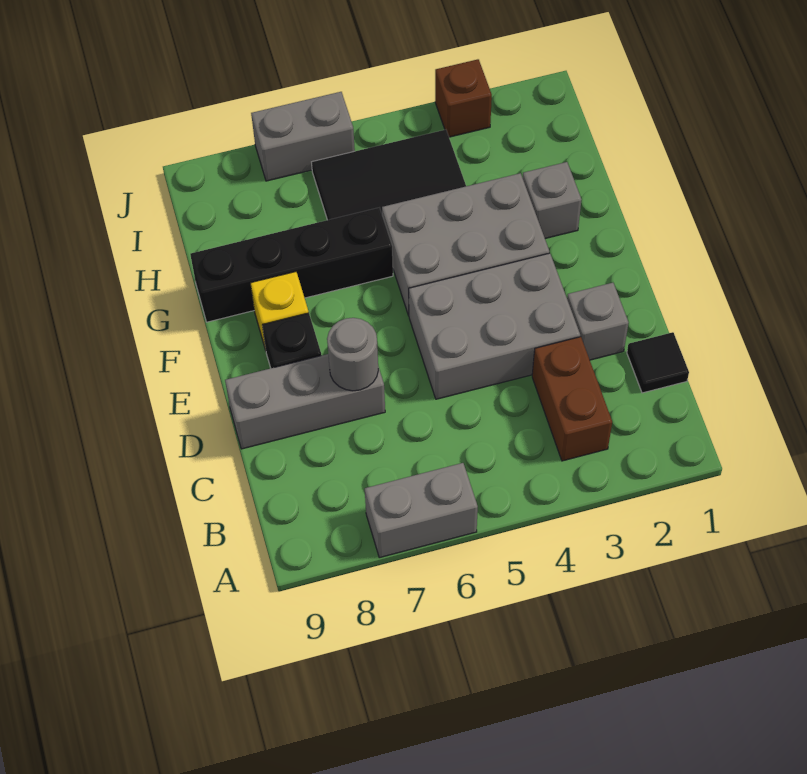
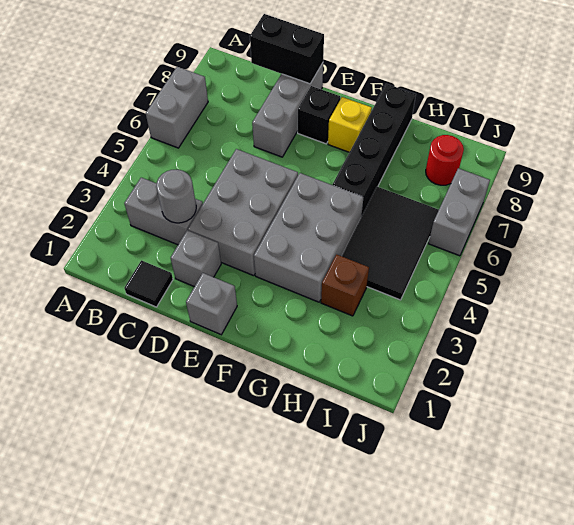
brown 1x2 brick [532,337,612,461] -> grey 1x2 brick [124,178,203,245]
none -> black 1x2 brick [250,14,324,84]
grey 1x1 round brick [327,318,378,391] -> grey 1x1 round brick moved to [156,170,196,223]
grey 1x1 brick [523,162,582,239] -> grey 1x1 brick moved to [186,273,237,335]
none -> red 1x1 round brick [426,135,464,185]
brown 1x1 brick [435,59,492,137] -> brown 1x1 brick moved to [321,254,369,316]

